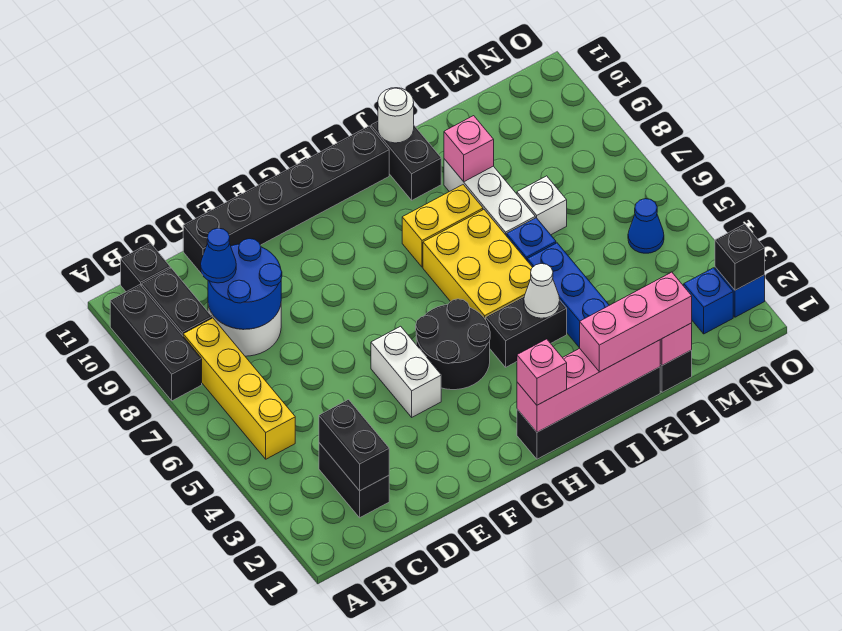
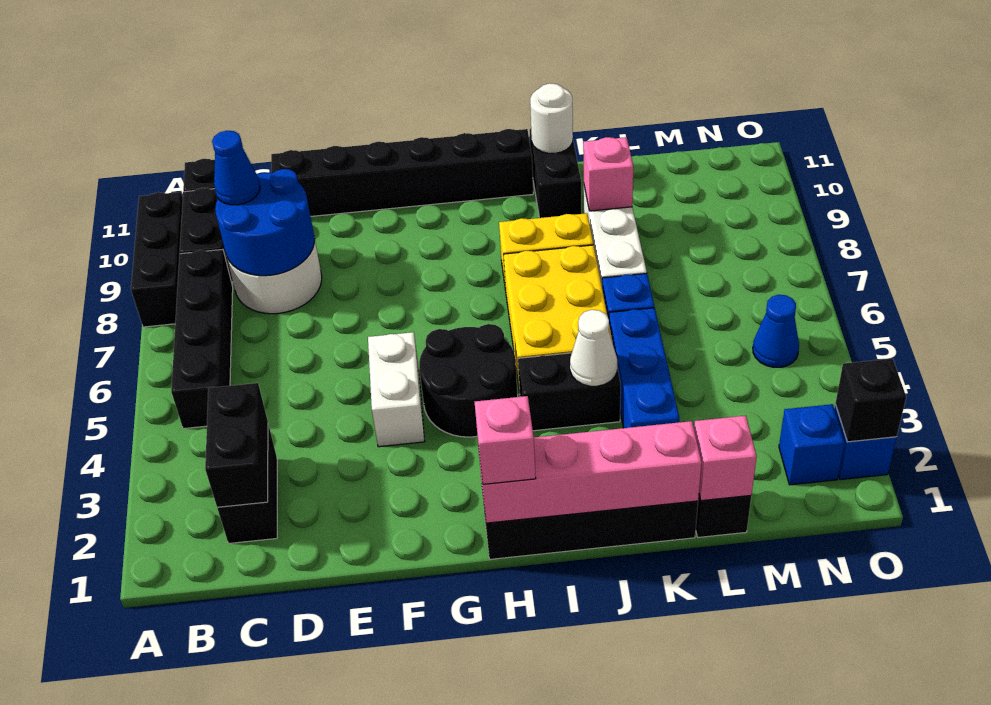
yellow 1x4 brick [183,318,295,459] -> black 1x4 brick [171,249,233,429]
pink 1x3 brick [580,272,692,372] -> none
white 1x1 brick [517,176,567,235] -> none

